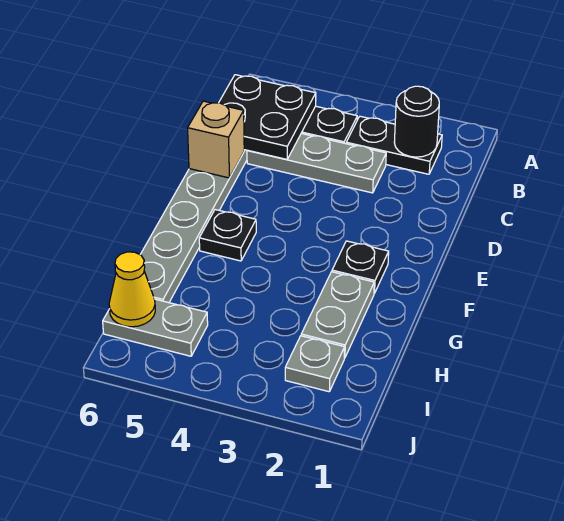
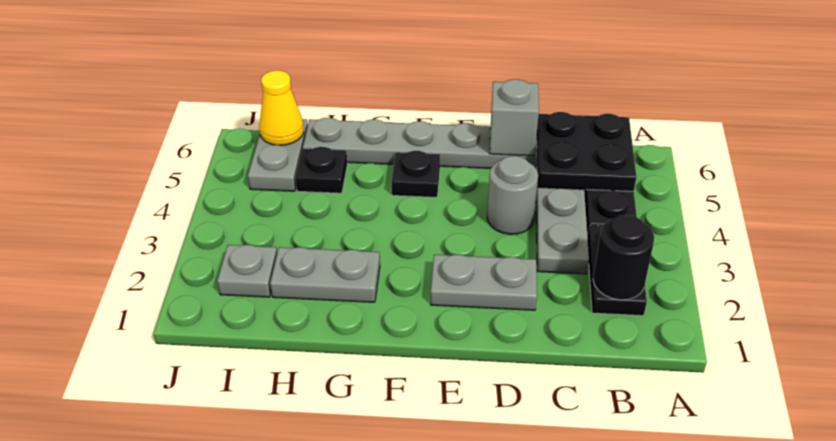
none -> grey 1x2 plate [431,254,537,310]
none -> grey 1x1 round brick [487,156,538,234]
tan 1x1 brick [188,101,244,178] -> grey 1x1 brick [490,79,539,156]
black 1x1 plate [332,241,389,293] -> black 1x1 plate moved to [295,147,348,193]

